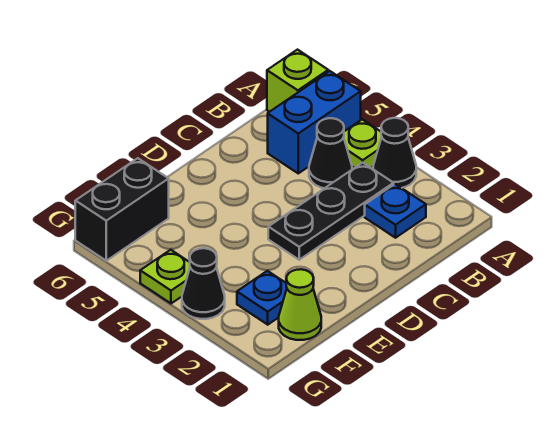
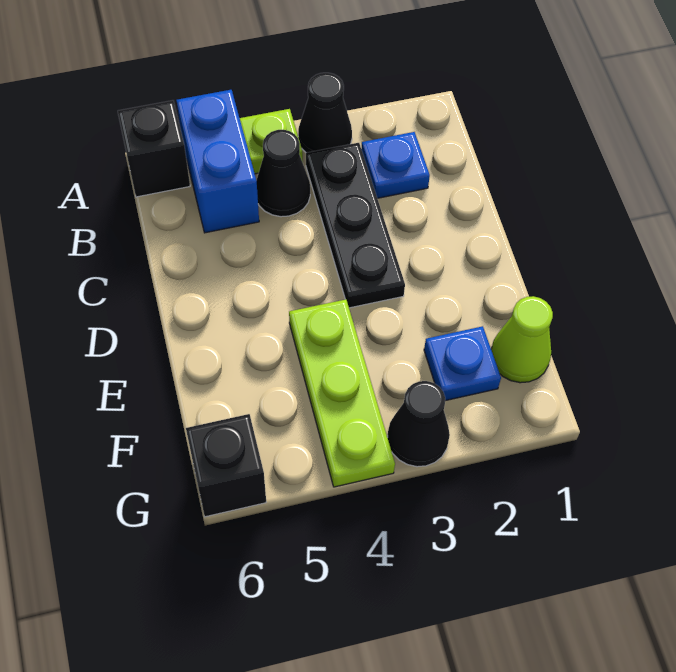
lime 1x1 brick [267,50,328,112] -> black 1x1 brick [118,100,190,197]
black 1x2 brick [75,158,169,261] -> black 1x1 brick [186,414,266,517]
lime 1x1 plate [140,250,190,304] -> lime 1x3 plate [289,299,395,487]

